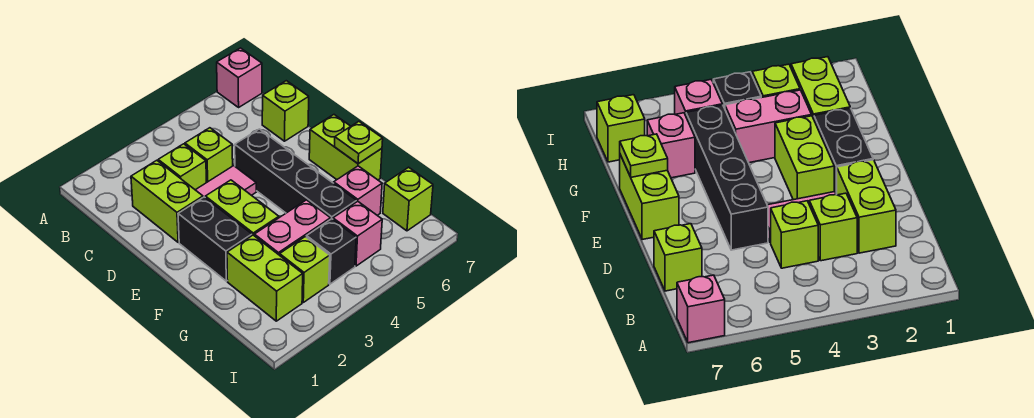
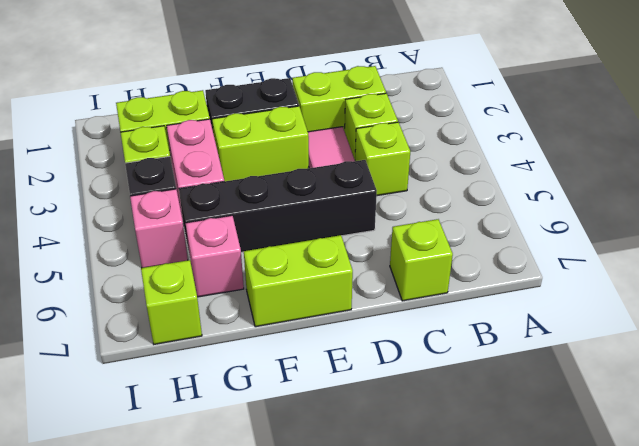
pink 1x1 brick [217,48,262,107] -> none
lime 1x1 plate [335,121,383,164] -> none

